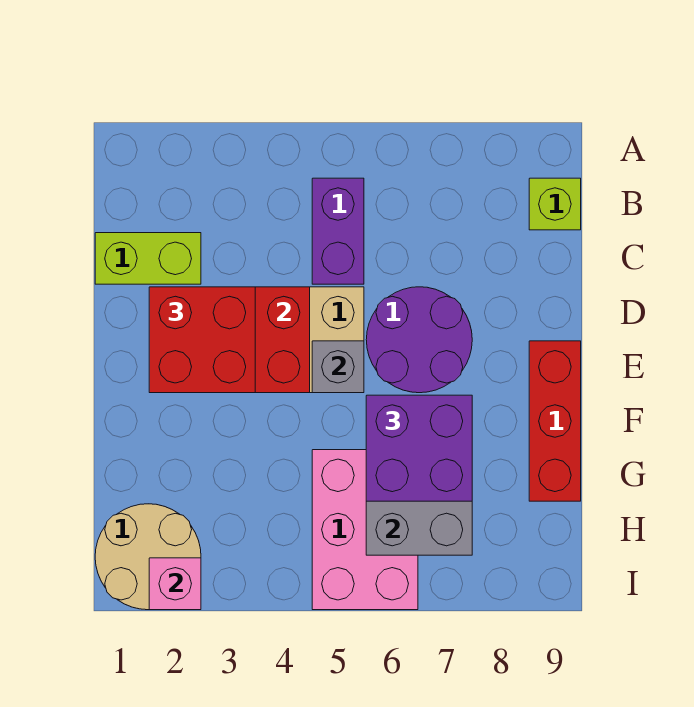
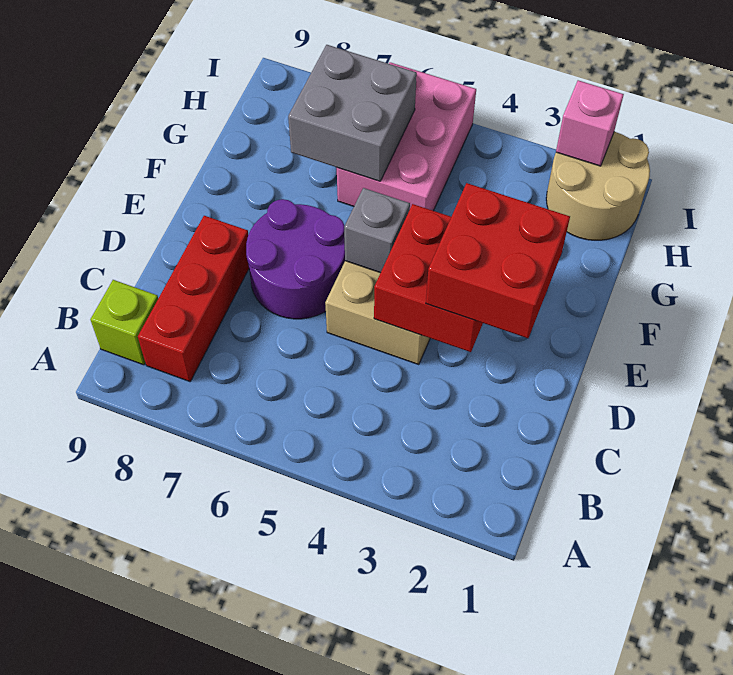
purple 1x2 brick [312,178,364,284] -> none
lime 1x2 brick [95,233,201,284] -> none
red 1x3 brick [529,341,581,501] -> red 1x3 brick moved to [138,216,249,382]
purple 2x2 brick [366,395,472,501] -> none

